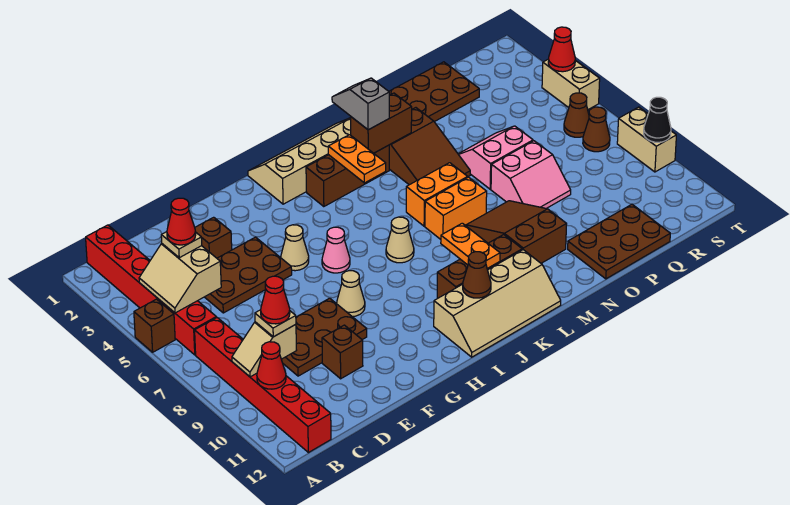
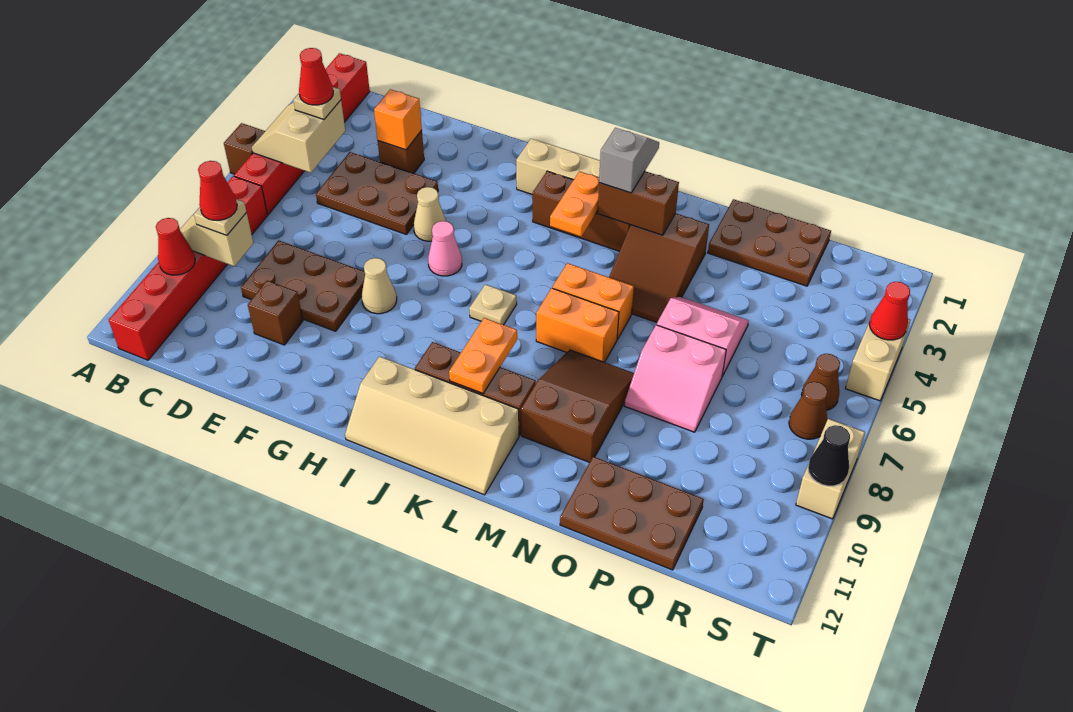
none -> orange 1x1 brick [374,89,422,150]
tan 1x1 cone [386,217,414,263] -> tan 1x1 plate [469,284,517,325]
brown 1x1 cone [463,252,491,298] -> none

